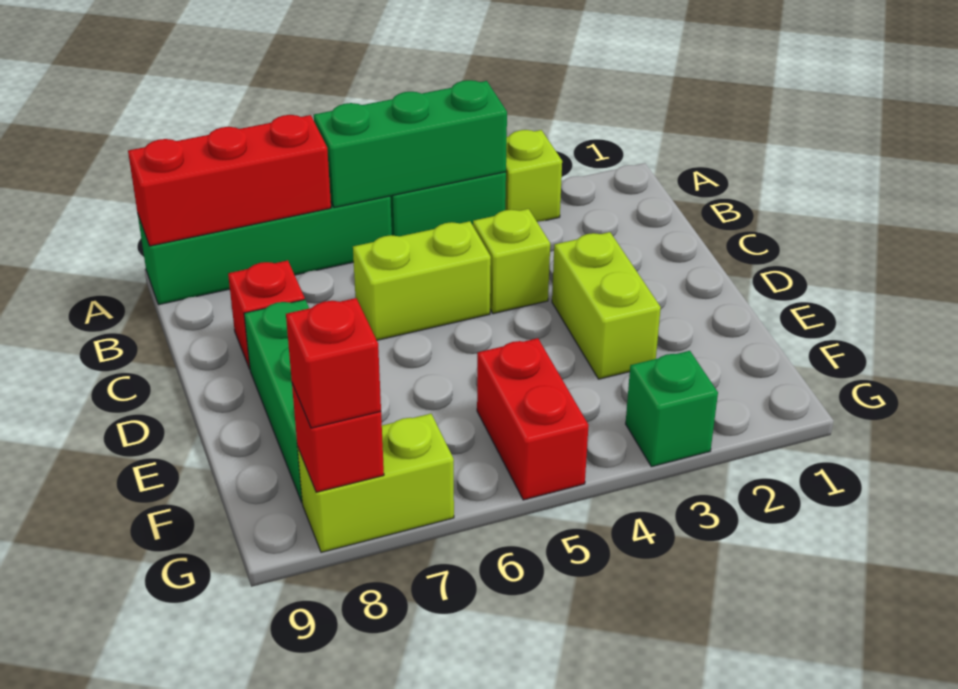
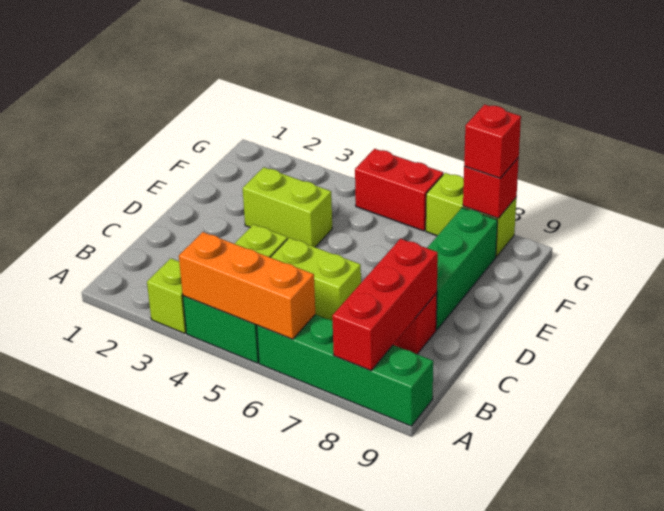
green 1x3 brick [314,80,507,208] -> orange 1x3 brick [179,232,315,339]
red 1x3 brick [128,115,331,246] -> red 1x3 brick turned to [332,239,438,371]
lime 1x2 brick [552,232,661,379] -> lime 1x2 brick turned to [243,167,332,247]
red 1x2 brick [477,338,589,500] -> red 1x2 brick turned to [355,149,443,231]
green 1x1 brick [626,351,718,467] -> none

